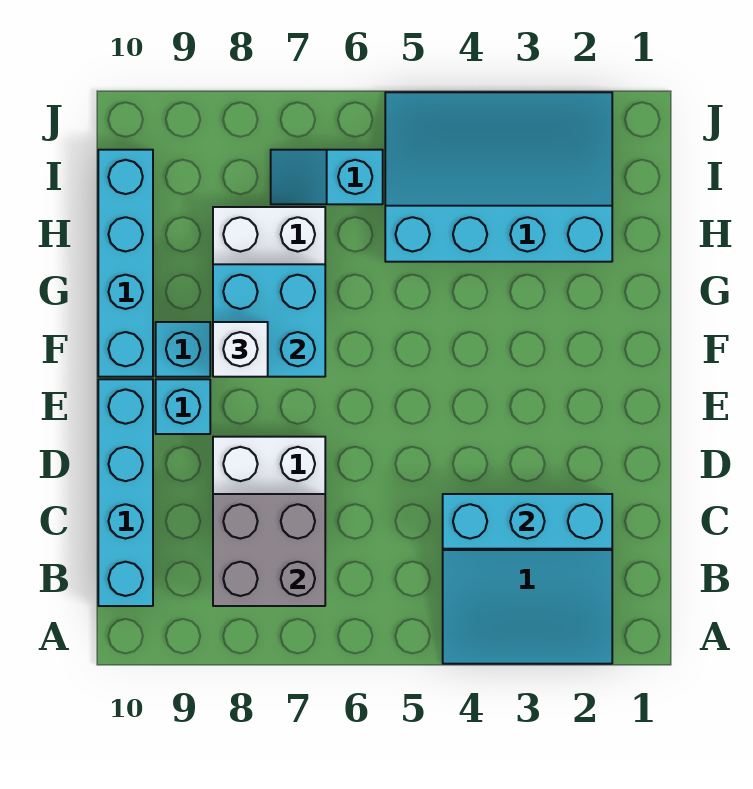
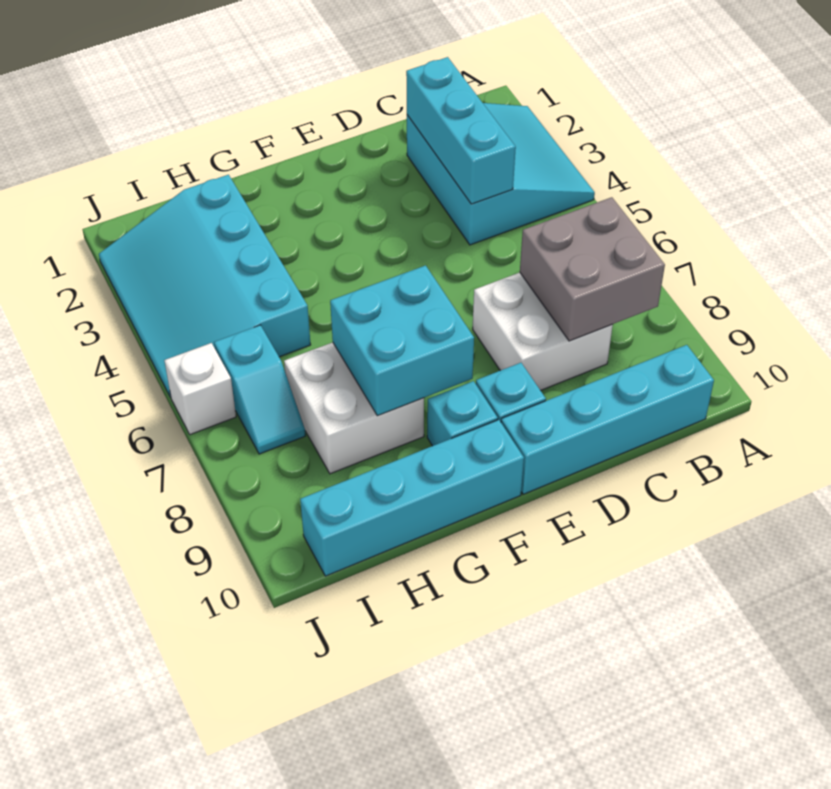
white 1x1 brick [213,322,268,377] -> white 1x1 brick moved to [164,343,236,435]

